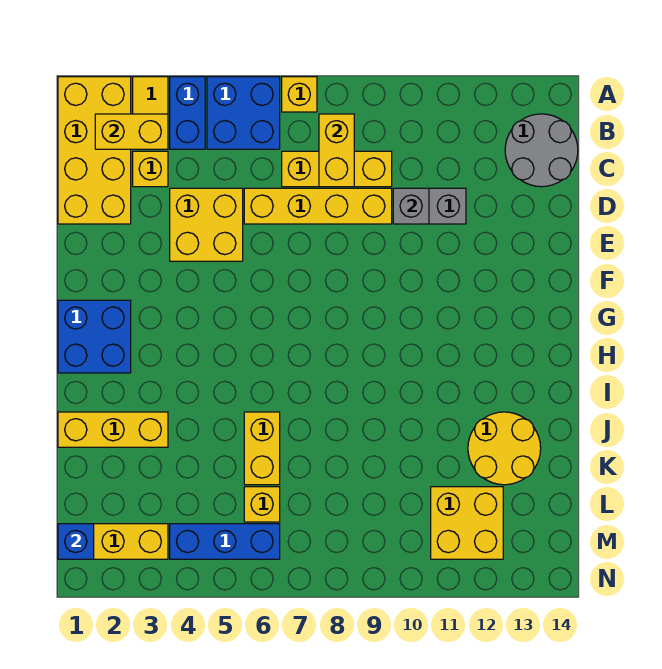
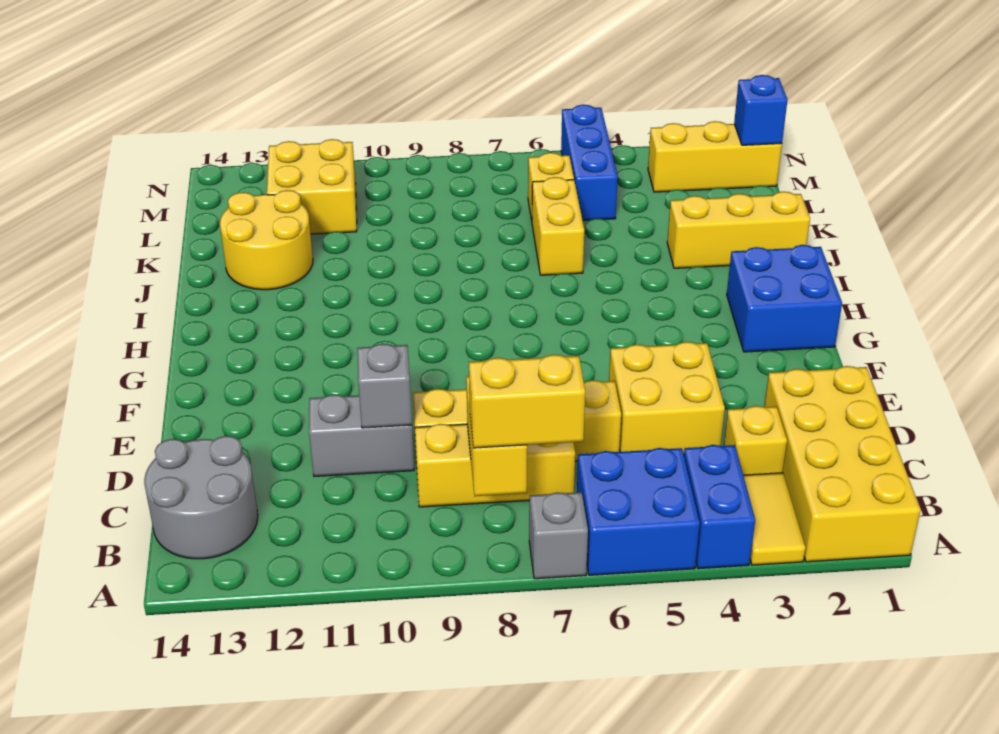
yellow 1x1 brick [282,77,317,112] -> grey 1x1 brick [529,492,588,579]
yellow 1x2 brick [95,114,168,149] -> yellow 1x2 brick moved to [469,355,585,448]
blue 1x3 brick [170,524,280,559] -> blue 1x3 brick turned to [561,105,618,220]

